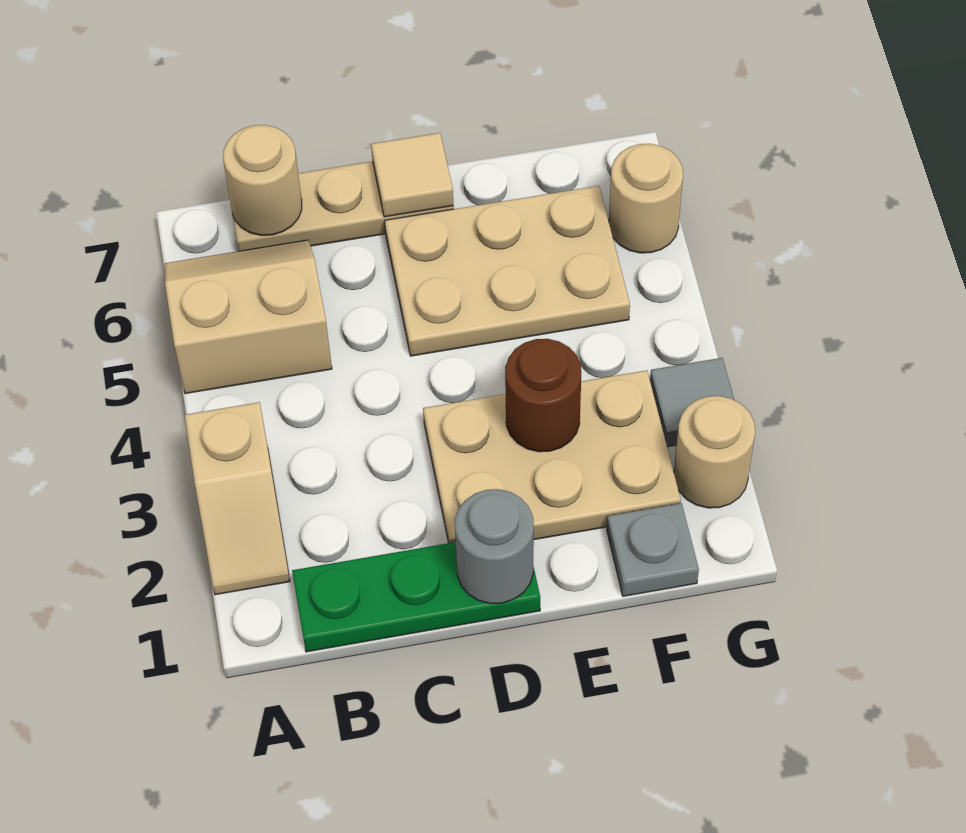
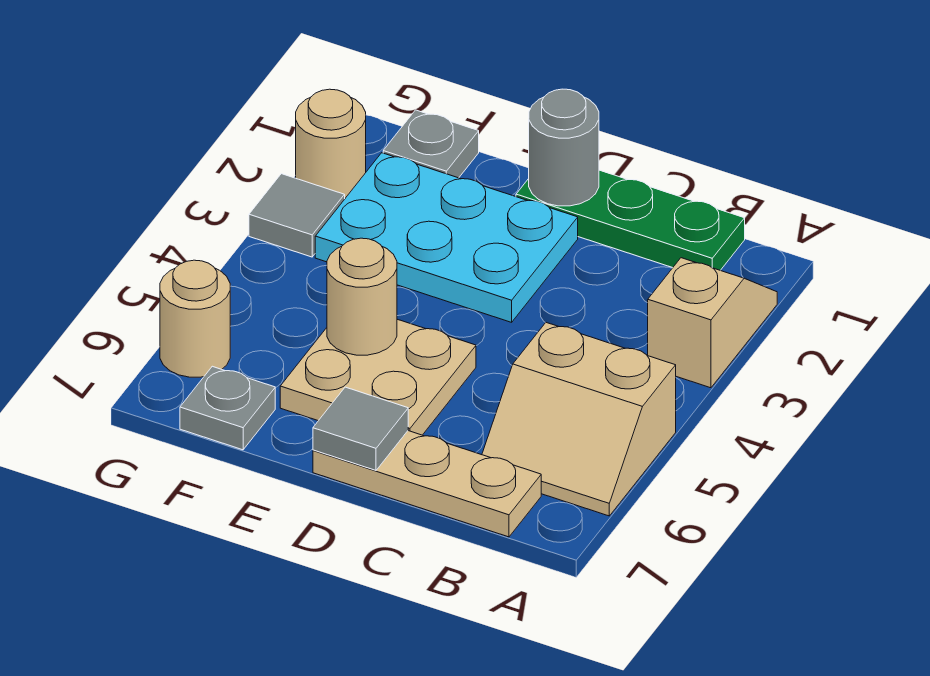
tan 1x1 round brick [223,125,302,235] -> tan 1x1 round brick moved to [327,238,397,355]
tan 2x3 plate [423,370,681,543] -> cyan 2x3 plate [315,153,578,322]
tan 2x3 plate [385,186,630,356] -> tan 2x2 plate [280,319,476,435]
tan 1x1 tile [371,133,454,217] -> grey 1x1 tile [313,387,408,470]
brown 1x1 round brick [505,339,581,452] -> none
none -> grey 1x1 plate [180,366,275,450]

